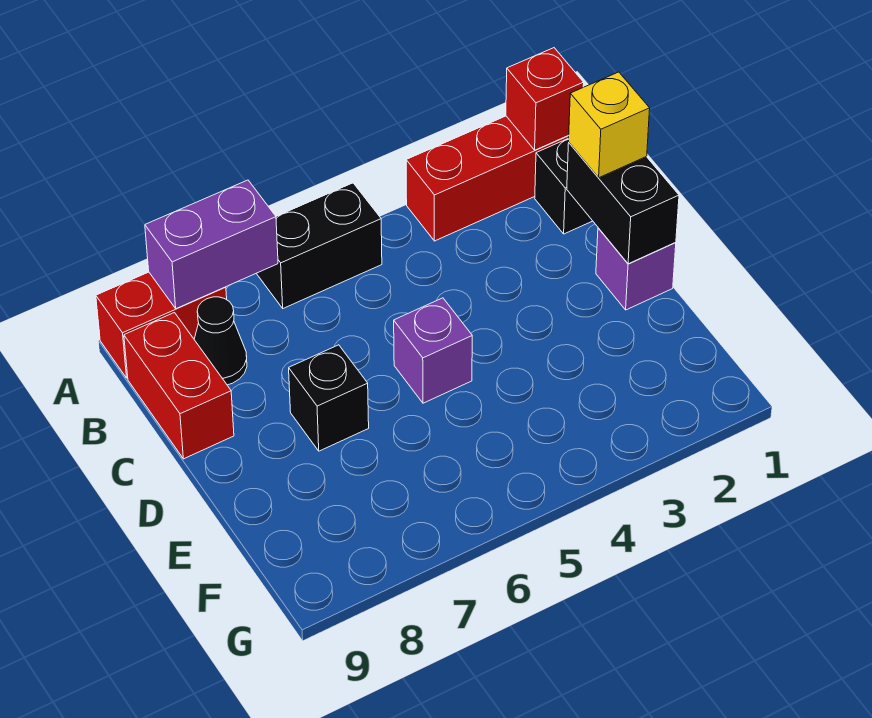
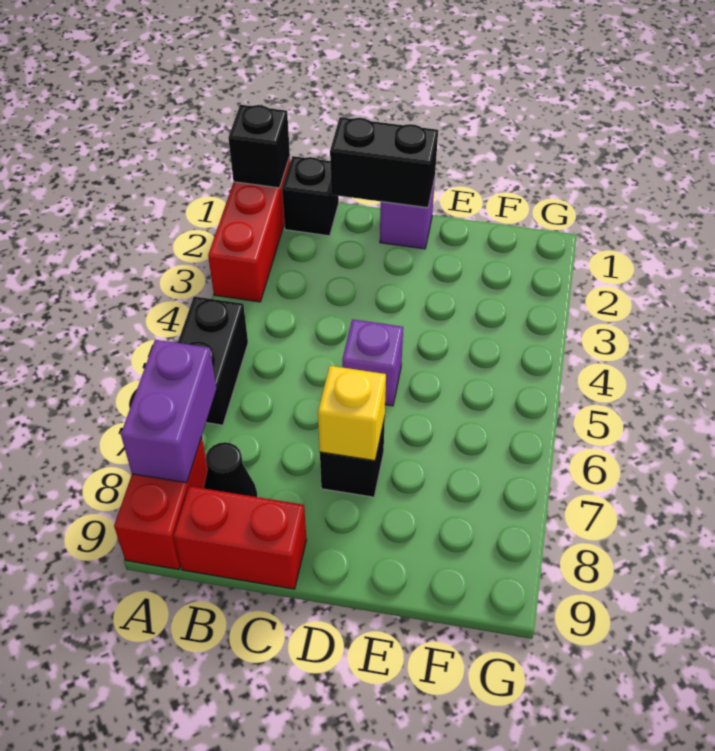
red 1x1 brick [506,48,584,150] -> black 1x1 brick [228,105,290,188]
yellow 1x1 brick [569,72,650,178] -> yellow 1x1 brick moved to [318,366,386,461]

